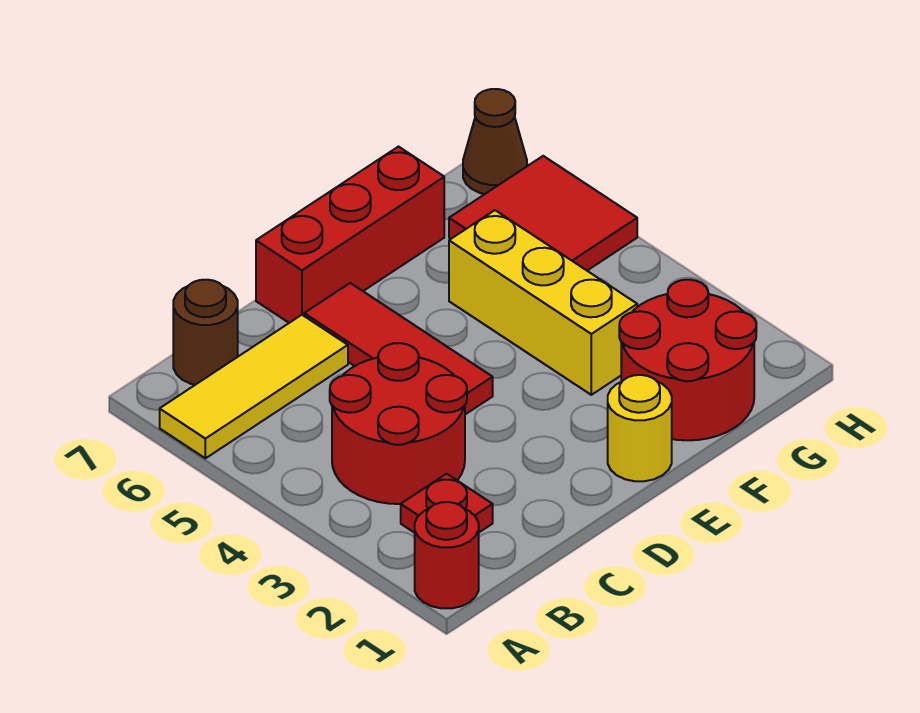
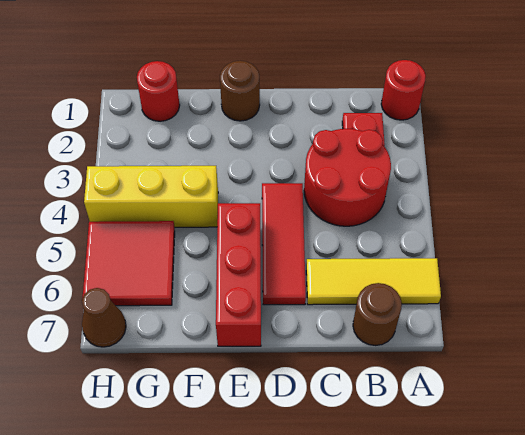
red 1x3 brick [256,147,444,323] -> red 1x3 brick turned to [216,203,261,346]
yellow 1x1 round brick [608,375,672,481] -> brown 1x1 round brick [220,61,260,121]
red 2x2 round brick [619,280,756,440] -> red 1x1 round brick [137,61,180,121]
yellow 1x3 brick [449,210,637,395] -> yellow 1x3 brick turned to [84,166,218,227]

